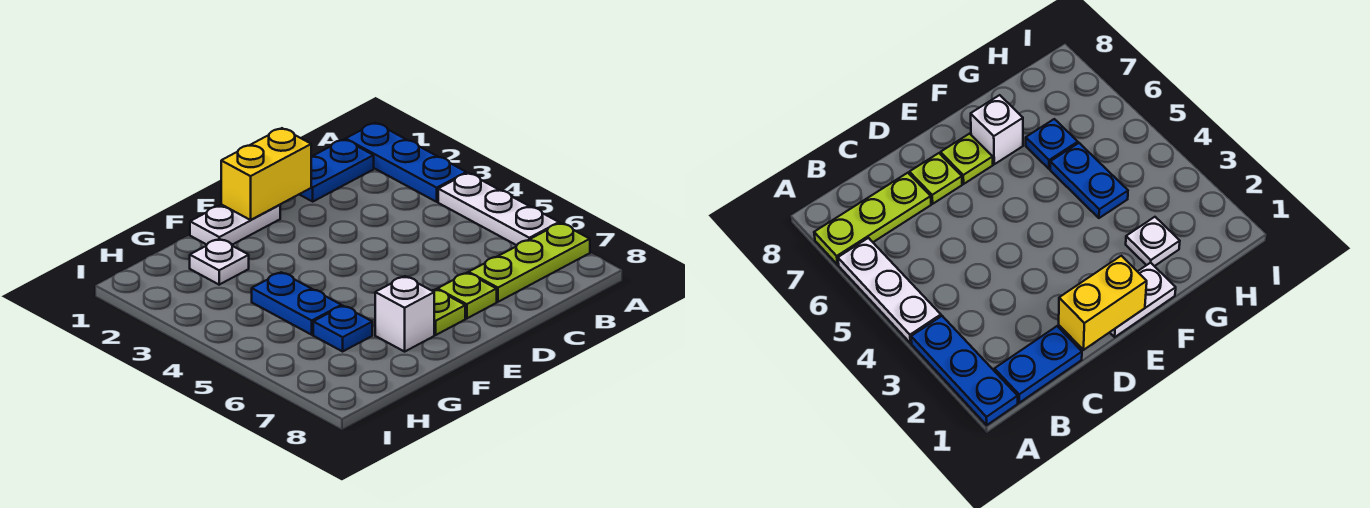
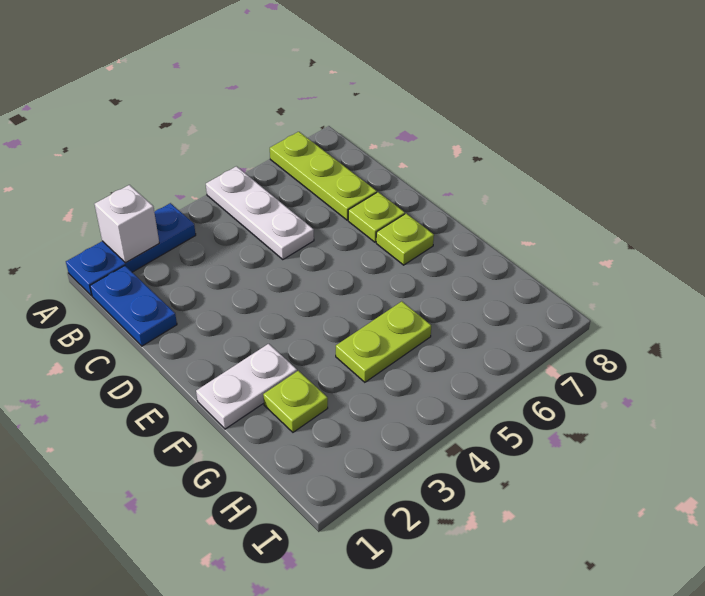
white 1x3 plate [438,173,559,245] -> white 1x3 plate turned to [206,166,314,260]
yellow 1x2 brick [221,128,311,220] -> none
white 1x2 plate [190,205,280,245] -> white 1x2 plate turned to [196,344,297,429]
white 1x1 brick [375,276,434,352] -> white 1x1 brick moved to [95,185,159,263]
white 1x1 plate [190,239,249,285] -> lime 1x1 plate [263,371,328,432]
blue 1x2 plate [252,272,341,335] -> lime 1x2 plate [336,301,431,382]
blue 1x1 plate [313,306,372,351] -> none

